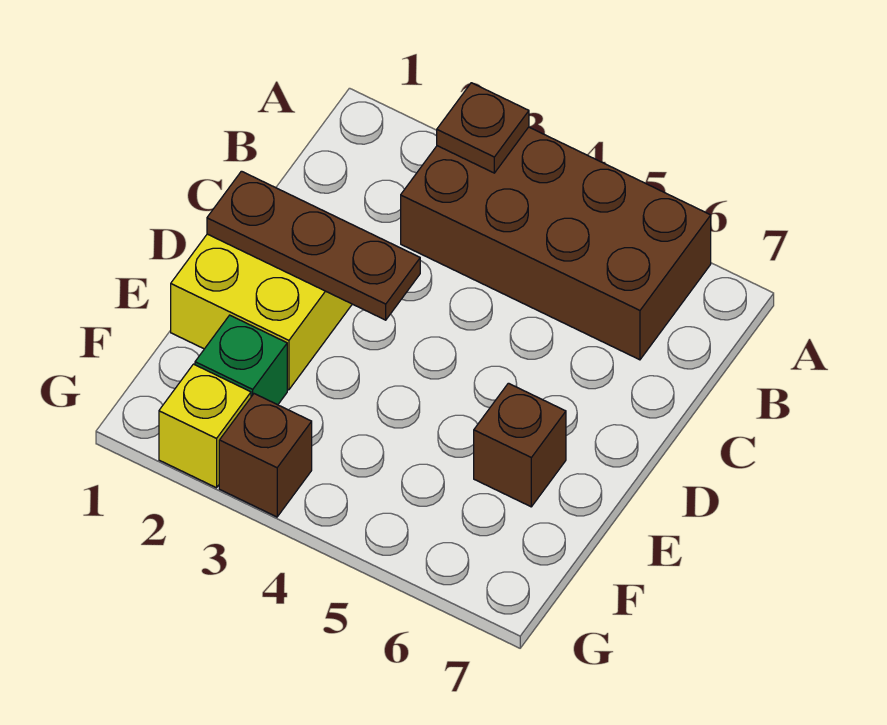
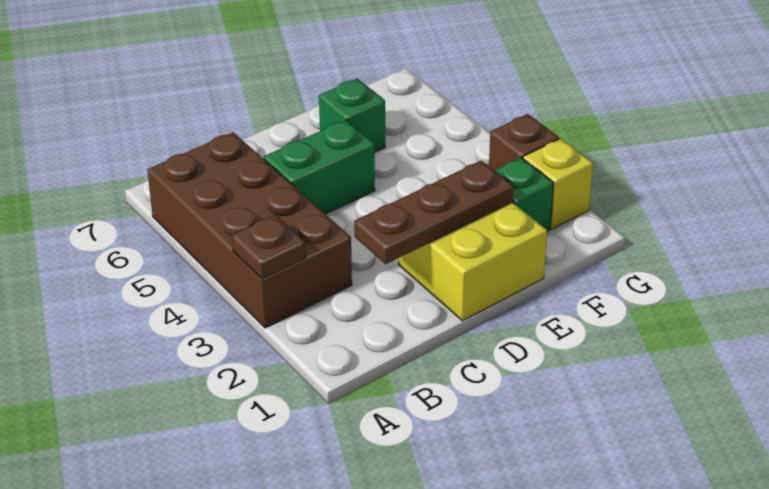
none -> green 1x2 brick [264,120,375,214]
brown 1x3 plate [207,171,420,320] -> brown 1x3 plate turned to [354,161,513,264]
brown 1x1 brick [474,383,566,507] -> green 1x1 brick [319,79,385,152]

